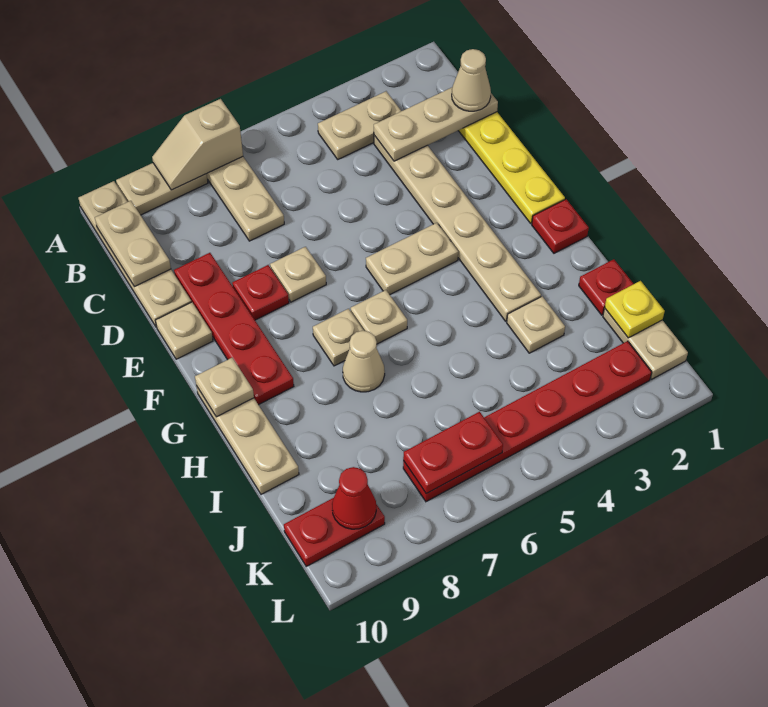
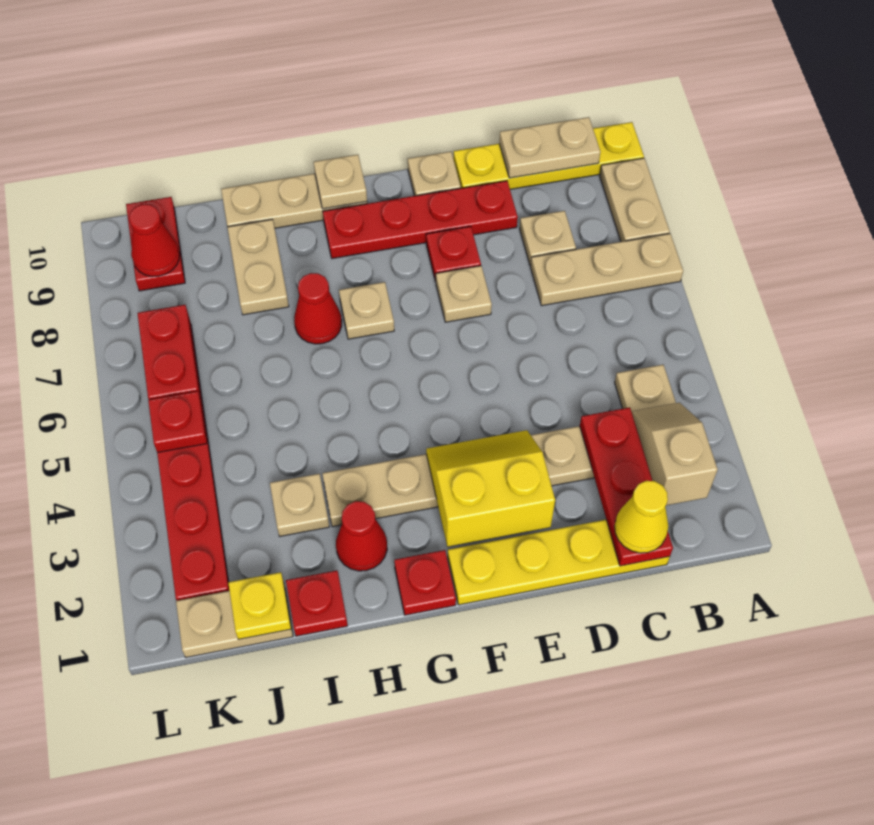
tan 1x2 slope [152,99,243,190] -> tan 1x2 slope moved to [631,402,718,505]
tan 1x4 plate [78,181,191,327] -> yellow 1x4 plate [453,122,644,189]
tan 1x3 plate [374,88,498,161] -> red 1x3 plate [580,407,673,566]
tan 1x1 cone [452,49,491,111] -> yellow 1x1 cone [615,481,668,553]
none -> yellow 2x2 slope [426,430,555,547]
tan 1x2 plate [366,223,458,295] -> tan 1x2 plate moved to [228,219,289,315]
tan 1x1 plate [351,290,407,344] -> tan 1x1 plate moved to [520,211,576,266]
none -> red 1x1 cone [336,501,387,571]
tan 1x1 cone [343,331,385,392] -> red 1x1 cone [294,273,342,344]
none -> red 1x1 plate [148,391,207,453]

